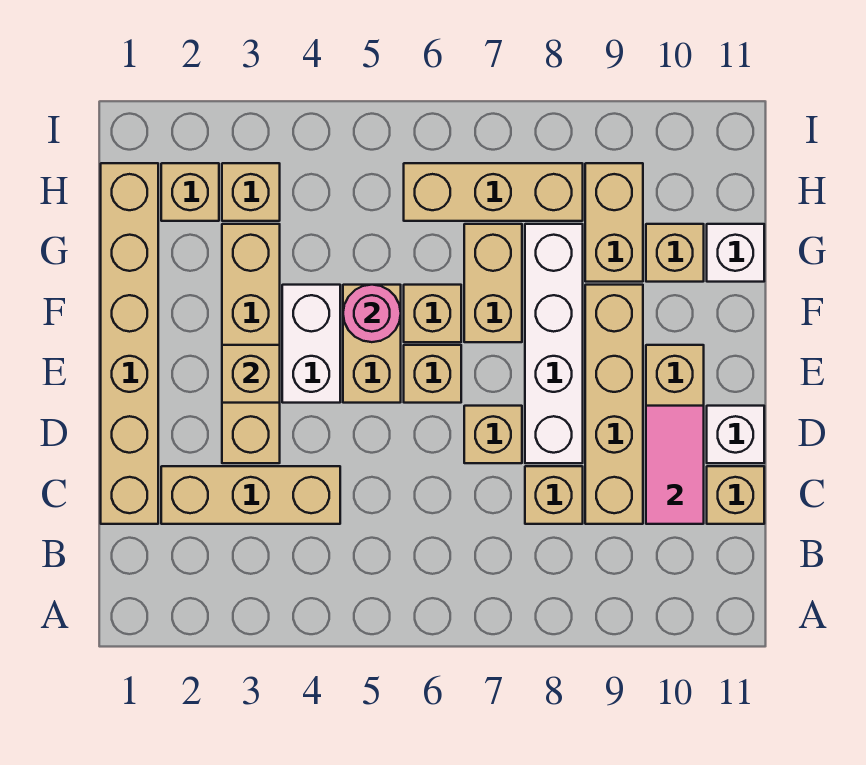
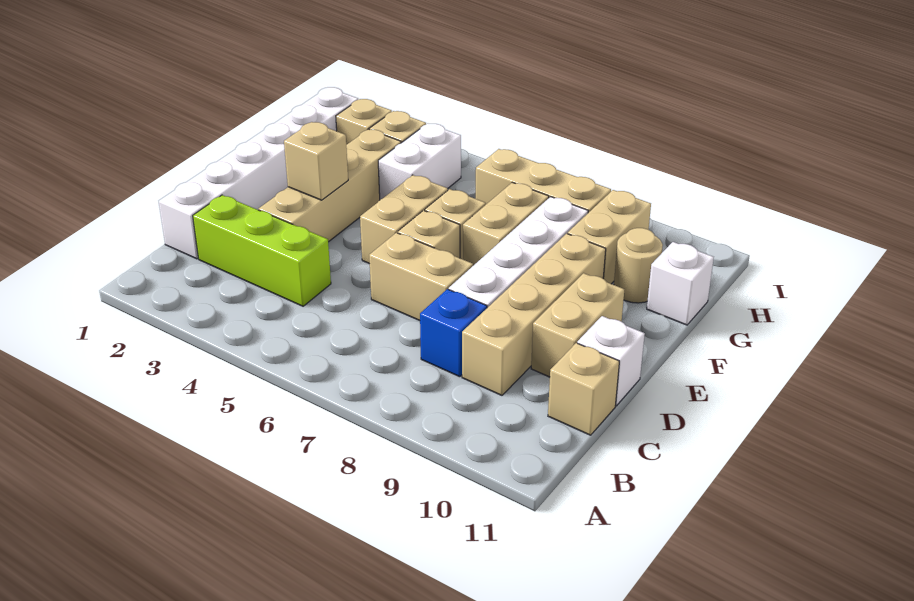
tan 1x6 brick [101,163,158,524] -> white 1x6 brick [159,87,358,259]
tan 1x3 brick [161,466,340,524] -> lime 1x3 brick [193,195,331,306]
tan 1x1 brick [525,466,583,524] -> blue 1x1 brick [420,289,487,377]
pink 1x2 tile [646,406,704,524] -> none
tan 1x1 brick [464,406,522,463] -> tan 1x2 brick [369,233,473,321]
white 1x2 brick [282,285,340,403] -> white 1x2 brick moved to [378,123,461,200]
pink 1x1 round brick [343,285,401,342] -> none
tan 1x1 brick [646,224,704,282] -> tan 1x1 round brick [614,228,663,303]

